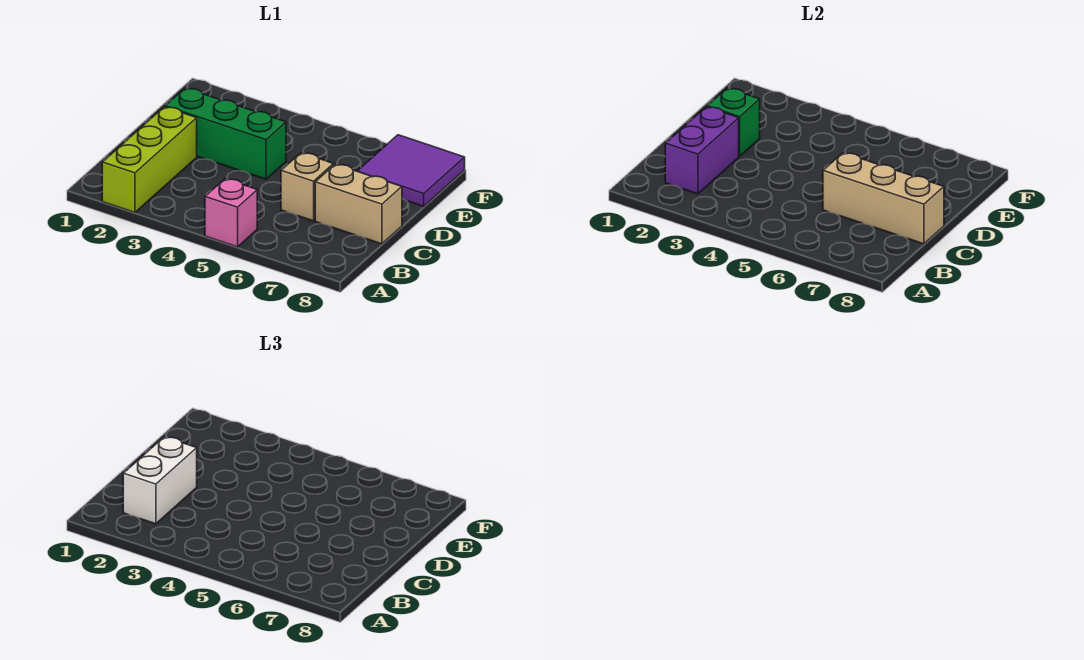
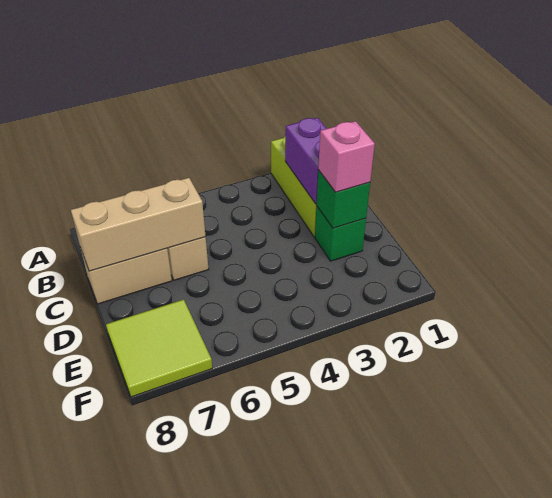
pink 1x1 brick [205,179,257,247] -> pink 1x1 brick moved to [318,121,375,192]
white 1x2 brick [123,437,197,524] -> none
green 1x3 brick [165,88,286,179] -> green 1x1 brick [315,206,366,261]
purple 2x2 tile [358,135,465,206] -> lime 2x2 tile [106,299,212,397]

